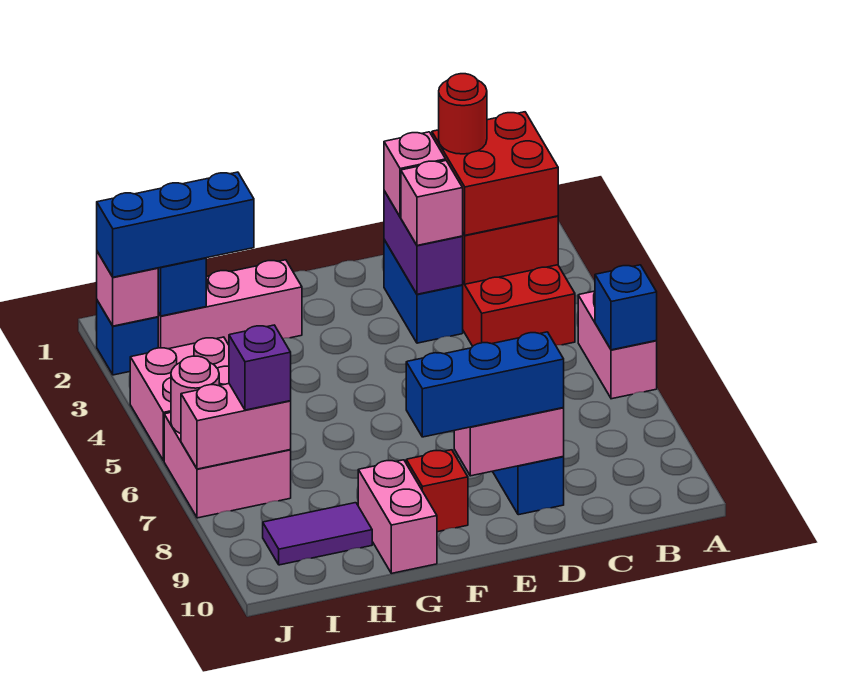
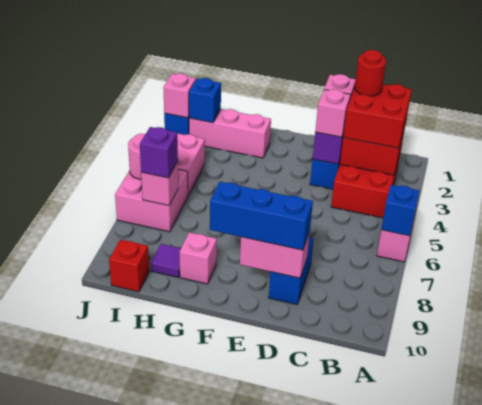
red 1x1 brick [406,450,468,532] -> red 1x1 brick moved to [109,240,149,292]
pink 1x2 brick [358,460,437,573] -> pink 1x1 brick [180,232,217,284]
blue 1x3 brick [97,172,254,277] -> none
purple 1x2 tile [263,503,372,565] -> purple 1x1 tile [151,244,181,277]
pink 1x2 brick [181,384,291,469] -> pink 1x1 brick [141,162,178,205]

